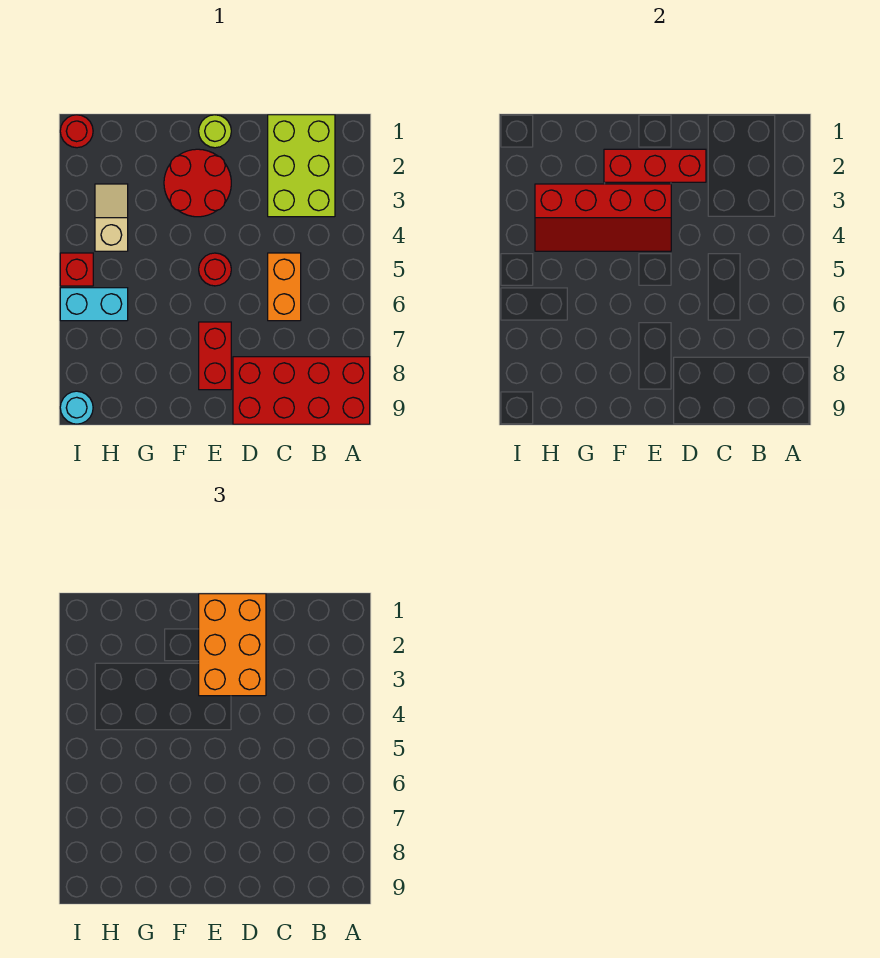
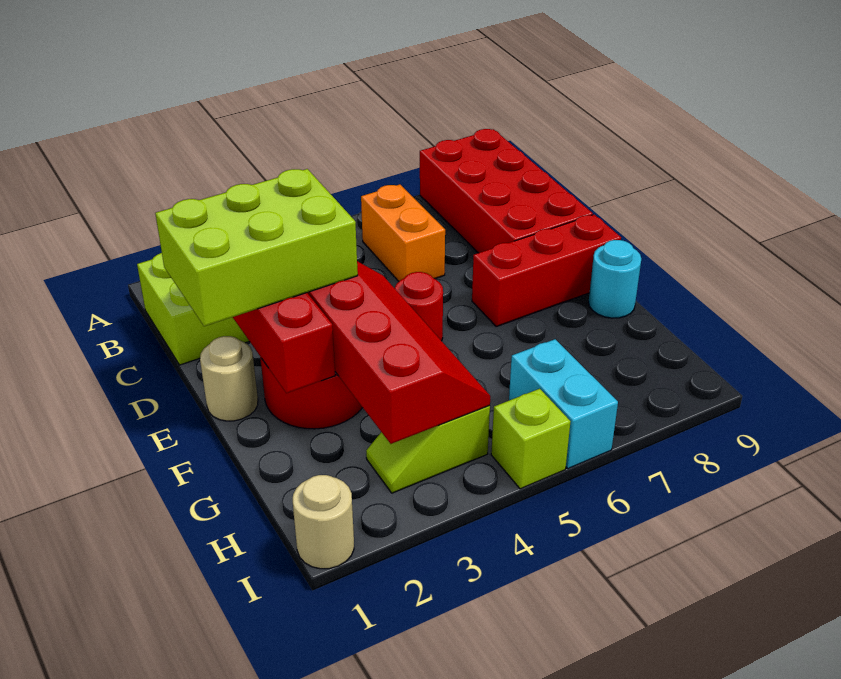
orange 1x2 brick [268,253,301,321] -> orange 1x2 brick turned to [361,184,445,281]
orange 2x3 brick [199,594,266,696] -> lime 2x3 brick [155,169,358,326]
lime 1x1 round brick [199,115,231,148] -> tan 1x1 round brick [200,336,258,421]
red 1x2 brick [199,322,231,390] -> red 1x3 brick [472,215,621,327]
tan 1x2 slope [95,184,128,251] -> lime 1x2 slope [366,405,490,493]
red 1x1 round brick [60,115,93,148] -> tan 1x1 round brick [293,475,354,569]
red 1x1 brick [60,253,93,286] -> lime 1x1 brick [491,389,571,489]
cyan 1x1 round brick [60,391,93,424] -> cyan 1x1 round brick moved to [589,240,641,318]

